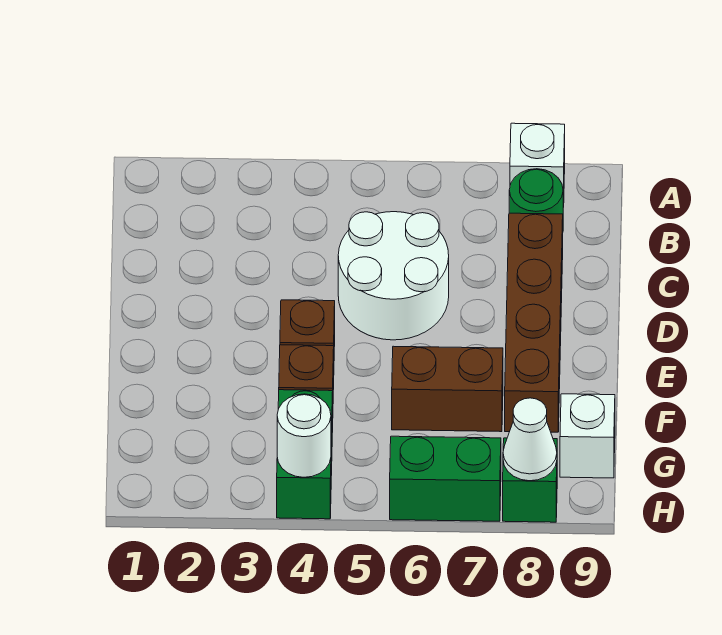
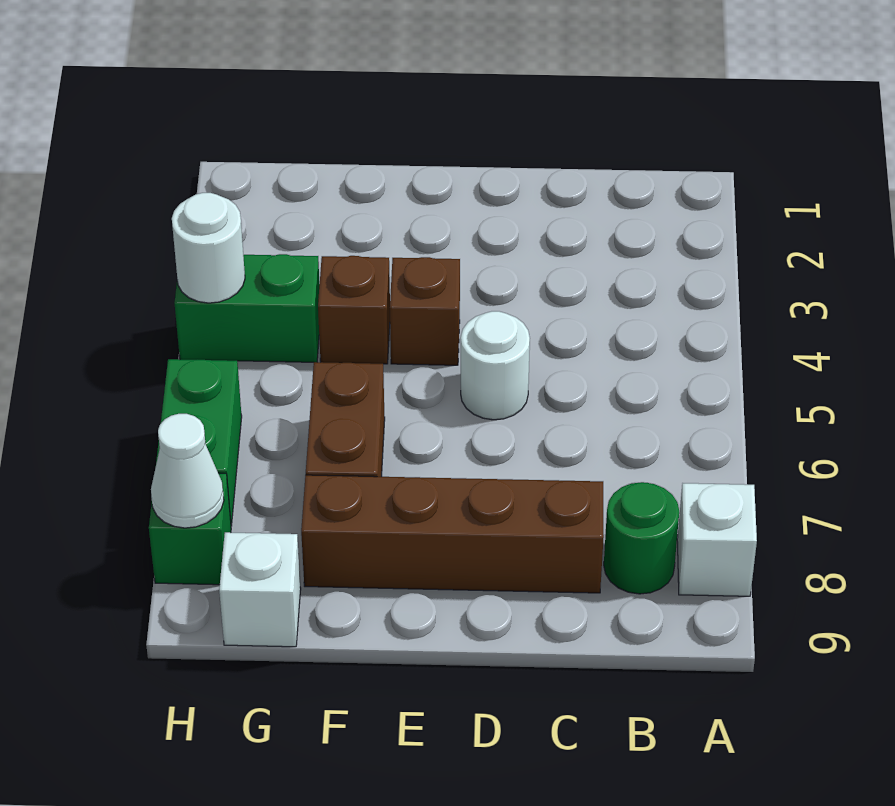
white 2x2 round brick [338,212,449,340] -> white 1x1 round brick [461,311,530,420]

